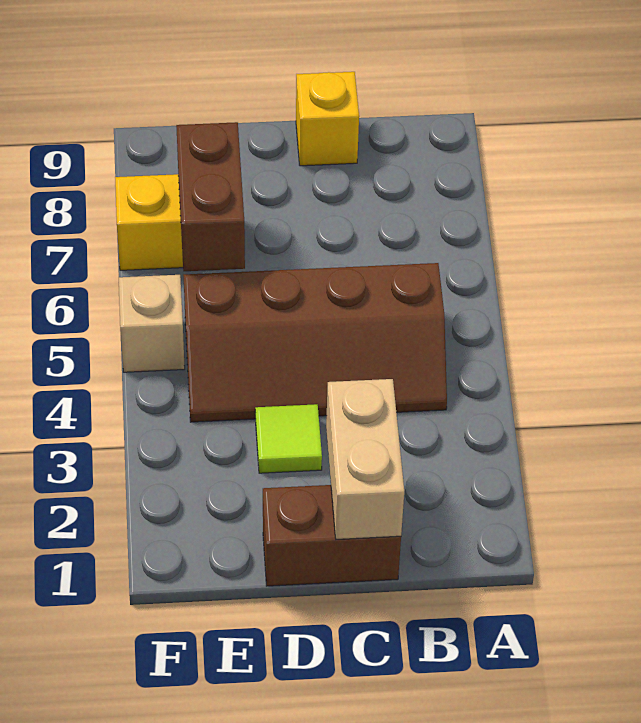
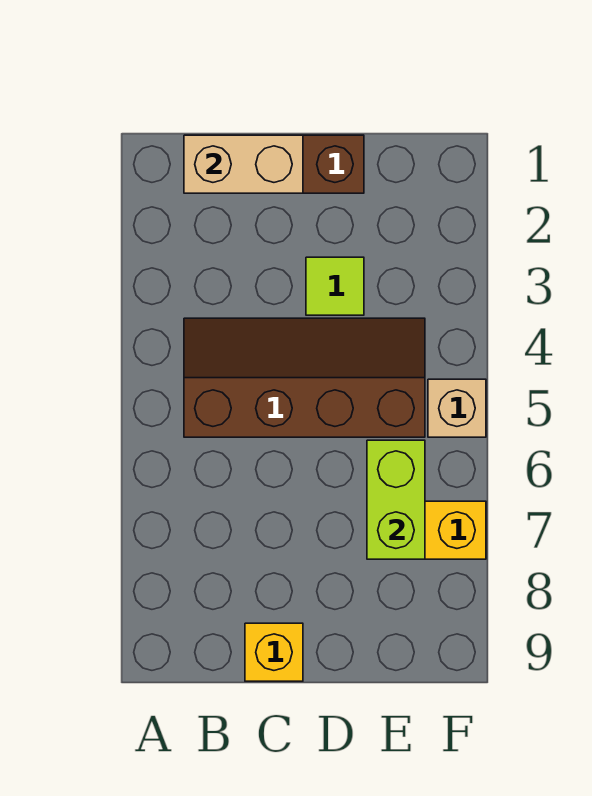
tan 1x2 brick [326,379,404,539] -> tan 1x2 brick turned to [184,135,303,193]
brown 1x2 brick [176,122,245,271] -> lime 1x2 brick [367,440,425,559]

